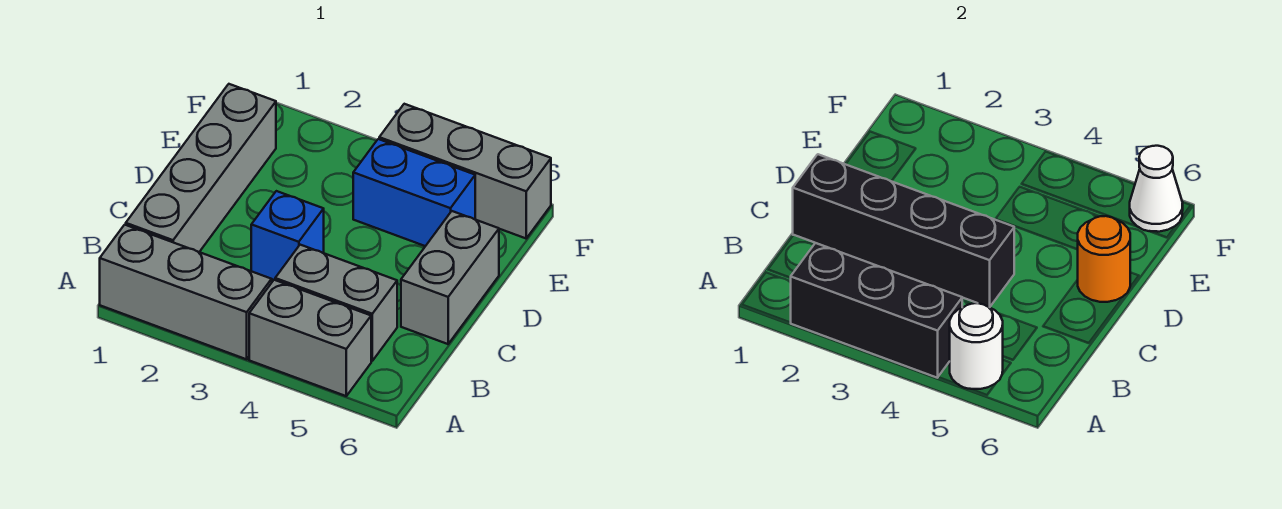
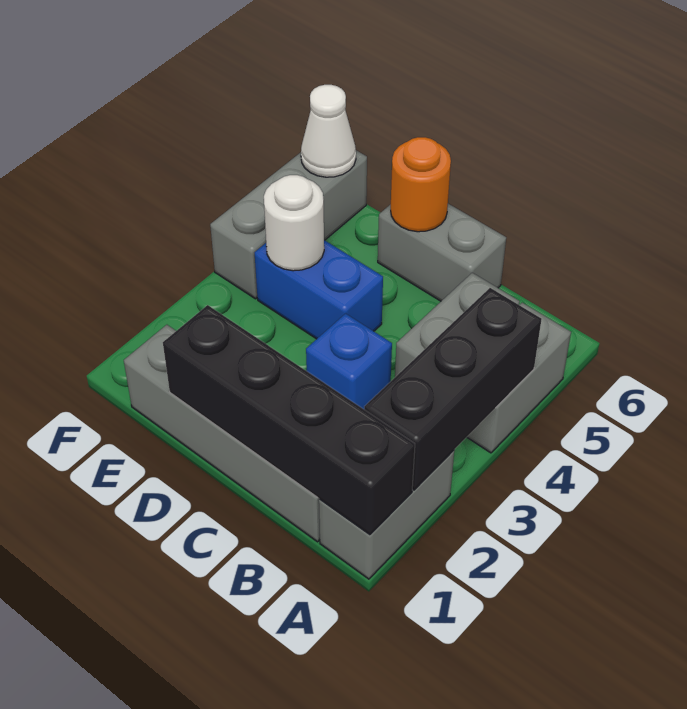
grey 1x3 brick [100,225,272,359] -> grey 1x2 brick [319,450,454,579]
white 1x1 round brick [950,303,1003,389] -> white 1x1 round brick moved to [264,175,324,271]
black 1x4 brick [793,154,1014,307] -> black 1x4 brick turned to [163,305,415,535]
blue 1x2 brick [353,139,475,246] -> blue 1x2 brick turned to [255,240,383,339]

